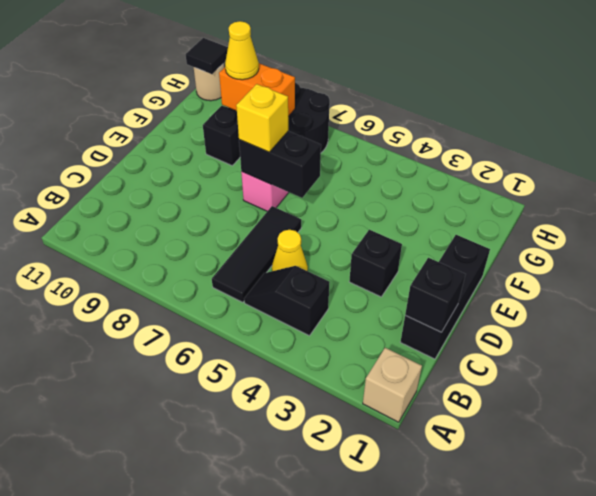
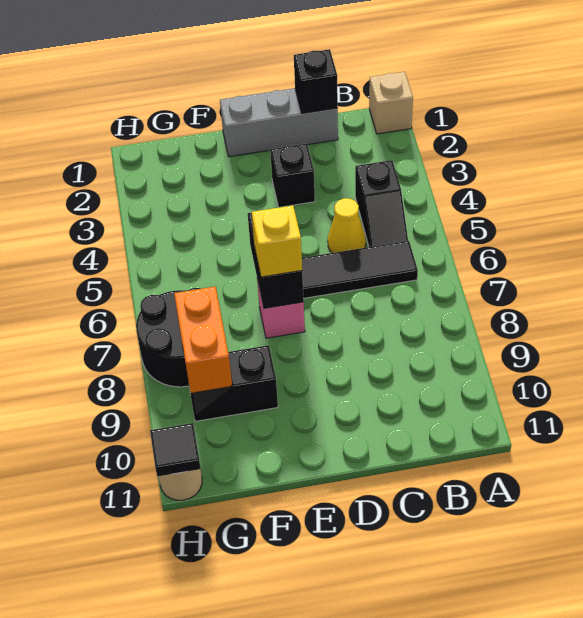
black 1x3 brick [401,235,490,359] -> grey 1x3 brick [220,88,338,157]
yellow 1x1 cone [225,21,259,80] -> none

